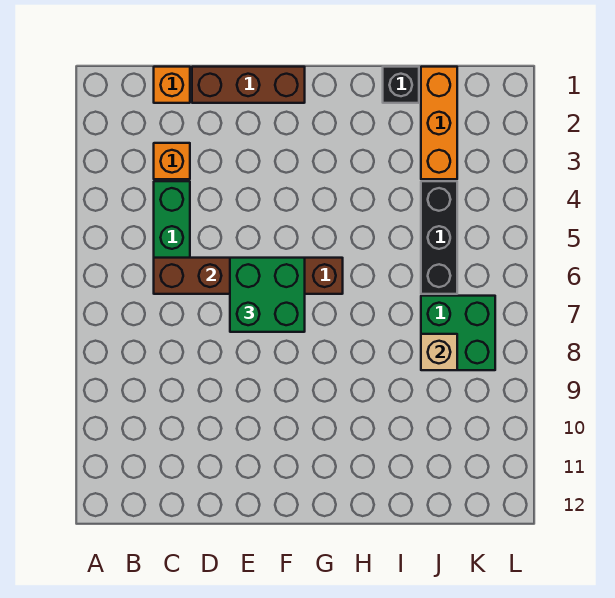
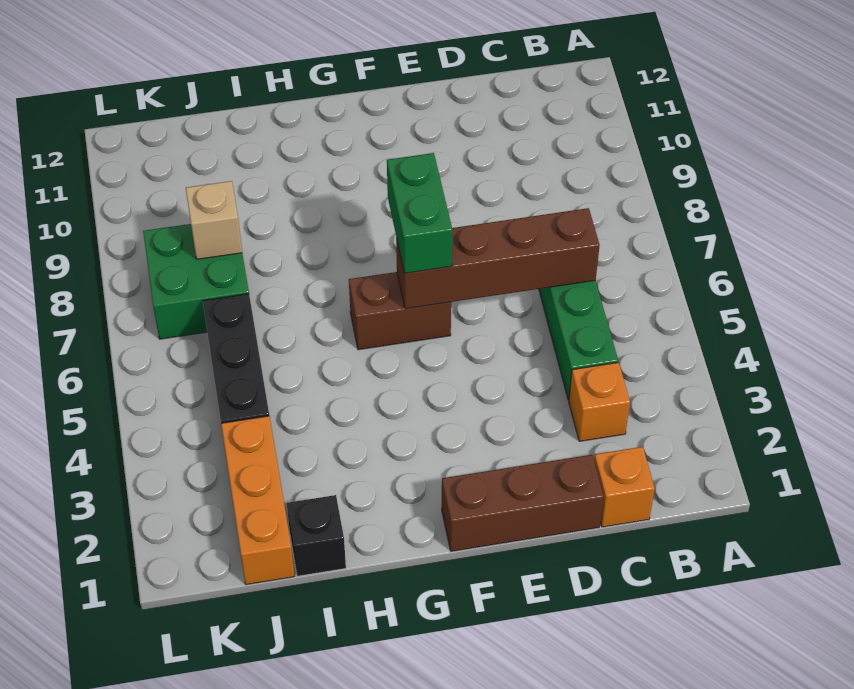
green 2x2 brick [230,258,305,332] -> green 1x2 brick [387,153,452,273]

